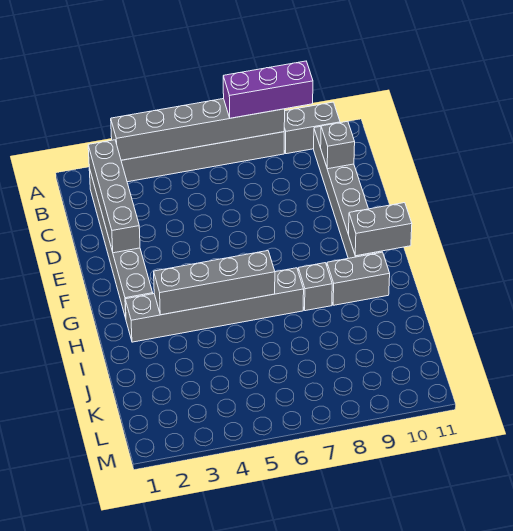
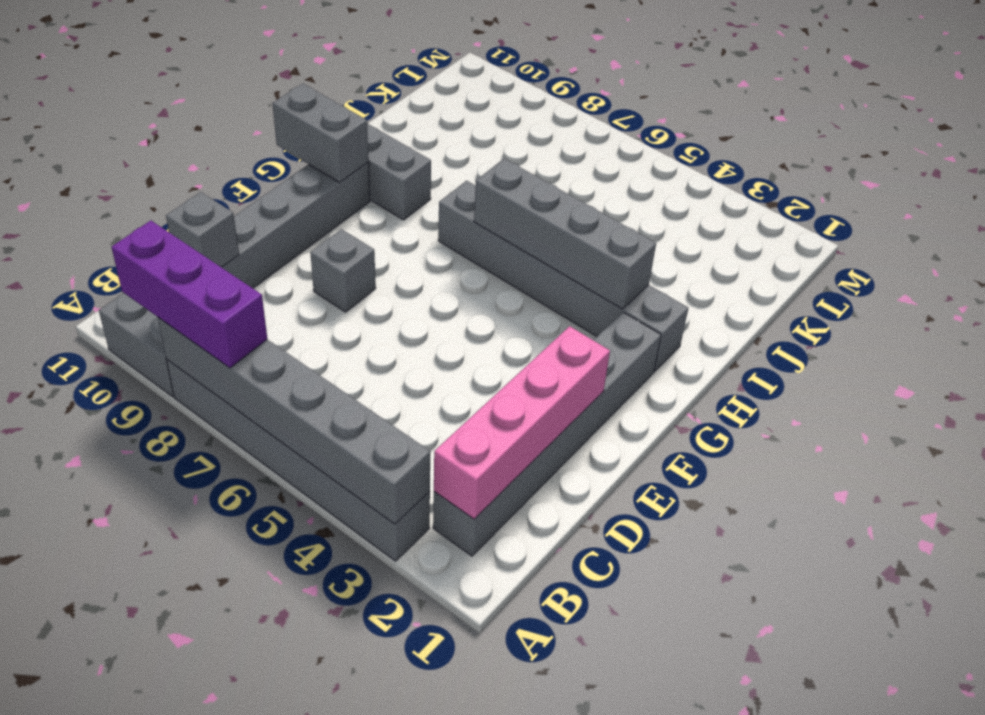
grey 1x4 brick [88,140,140,253] -> pink 1x4 brick [434,326,610,519]
grey 1x1 brick [298,263,332,311] -> grey 1x1 brick moved to [310,229,376,312]

